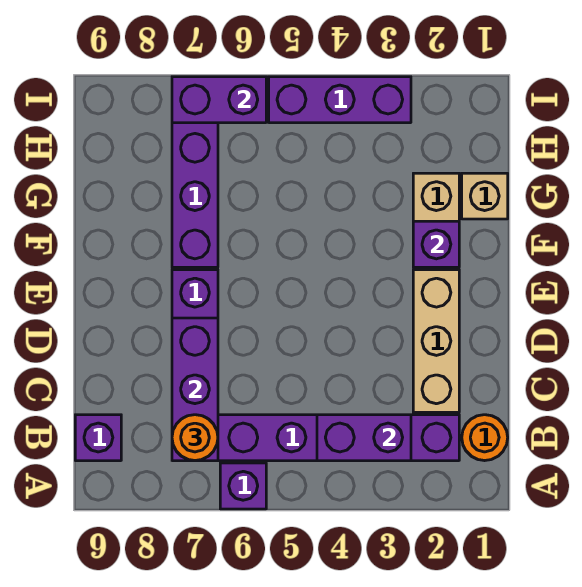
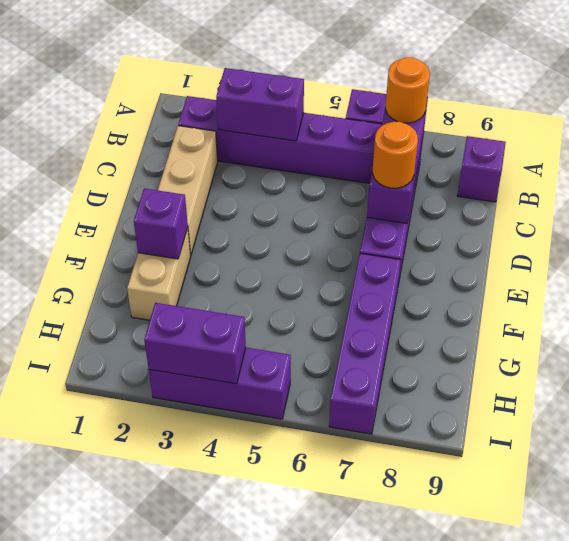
orange 1x1 round brick [462,415,508,461] -> orange 1x1 round brick moved to [373,122,418,188]
tan 1x1 brick [462,173,508,219] -> none
purple 1x2 brick [172,77,266,123] -> purple 1x2 brick moved to [144,303,246,384]

